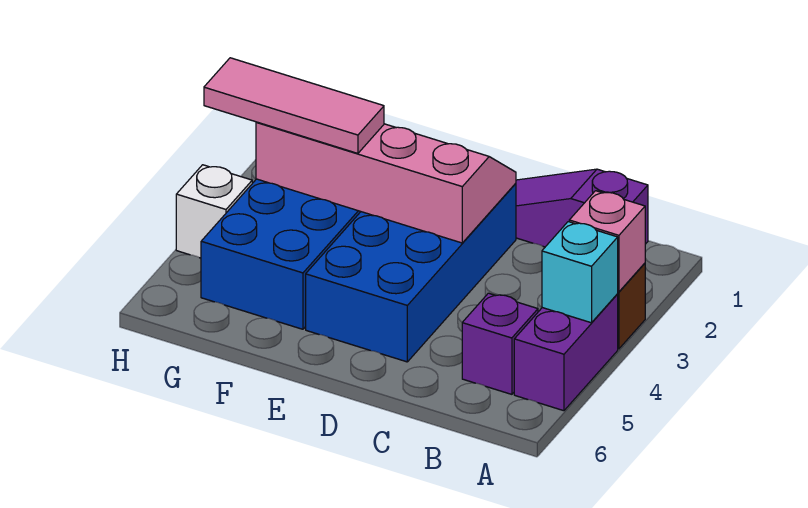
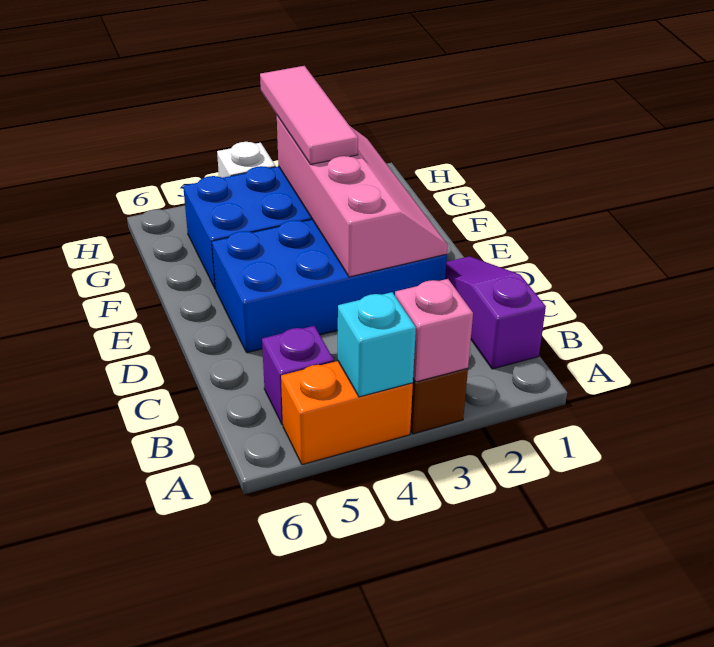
purple 1x2 brick [514,294,618,411] -> orange 1x2 brick [281,361,413,465]

